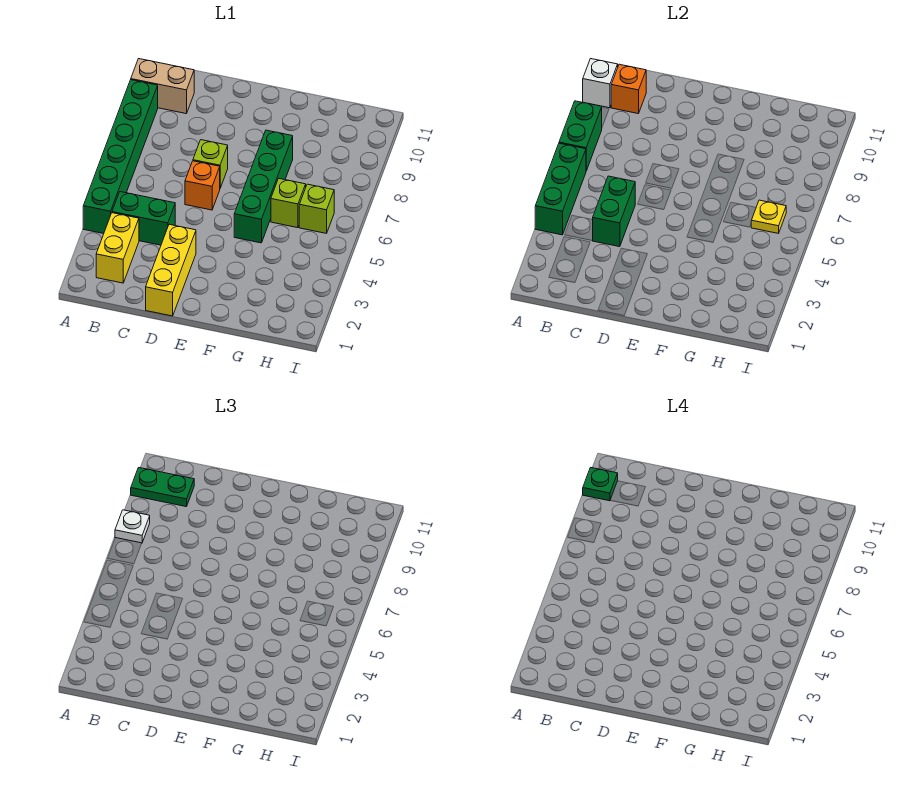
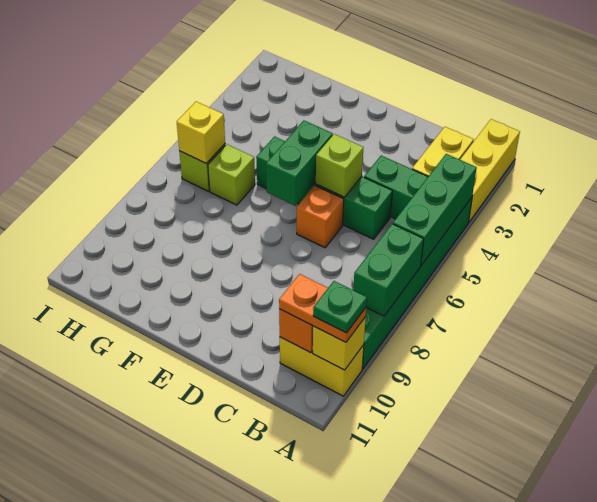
white 1x1 plate [115,510,150,543] -> none
tan 1x2 brick [131,59,194,114] -> yellow 1x2 brick [280,337,364,396]
white 1x1 brick [583,59,618,108] -> yellow 1x1 brick [313,317,366,370]
green 1x2 plate [131,468,194,507] -> orange 1x2 plate [279,274,366,342]
green 1x2 brick [593,176,635,247] -> green 1x2 brick moved to [266,121,333,205]
yellow 1x3 brick [146,224,196,316] -> yellow 1x3 brick moved to [460,119,520,223]
lime 1x1 brick [193,140,228,188] -> lime 1x1 brick moved to [316,134,363,197]
green 1x4 brick [234,130,293,243] -> green 1x4 brick turned to [256,137,392,239]
yellow 1x1 plate [751,200,786,233] -> yellow 1x1 brick [177,102,225,163]

